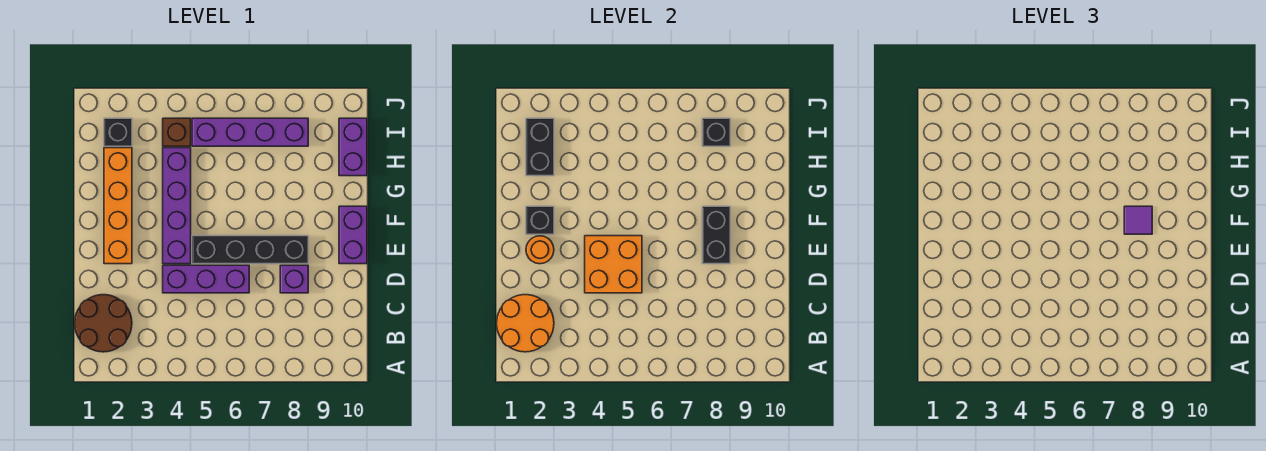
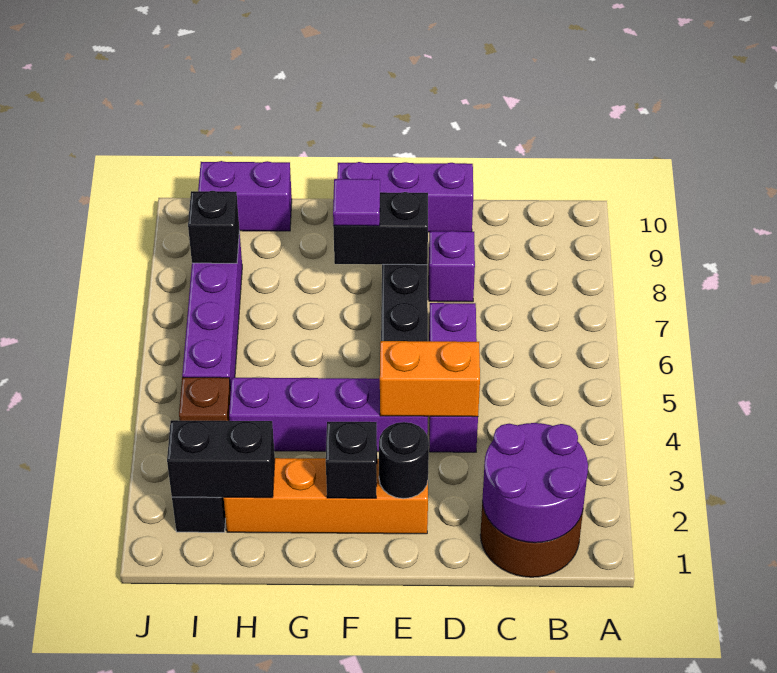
orange 2x2 round brick [497,295,554,352] -> purple 2x2 round brick [482,423,588,543]
orange 2x2 brick [585,236,642,293] -> orange 1x2 brick [380,341,480,417]
orange 1x1 round brick [526,236,554,264] -> black 1x1 round brick [379,422,429,499]
purple 1x2 brick [339,206,367,264] -> purple 1x3 brick [337,162,473,232]

